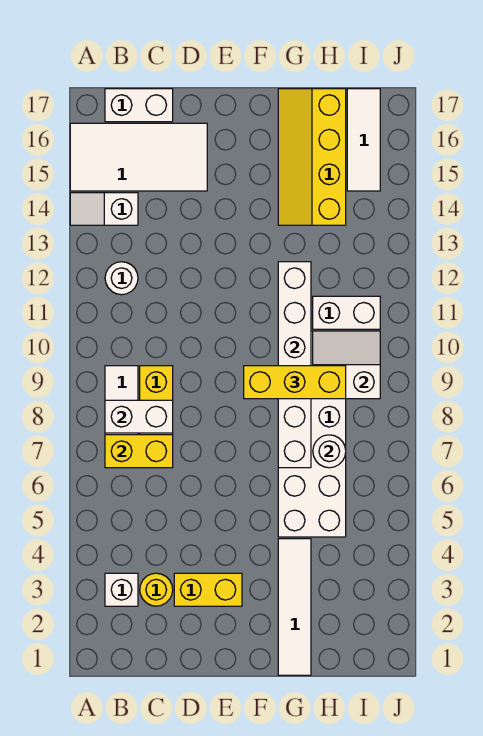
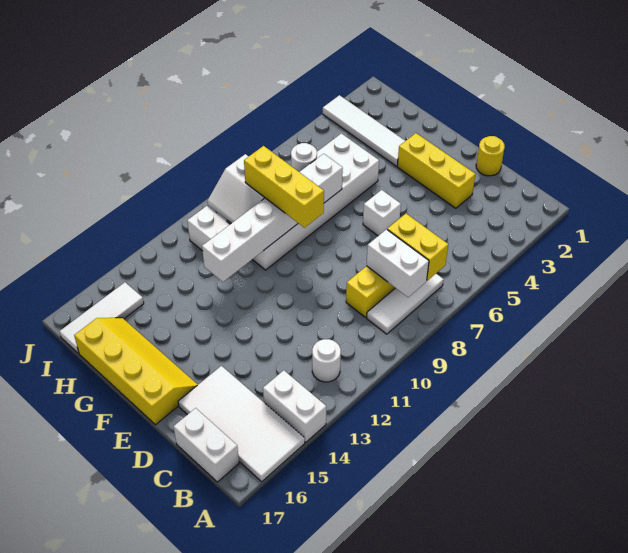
white 1x2 slope [70,193,138,225] -> white 1x2 brick [263,370,326,442]
white 1x1 brick [105,573,138,606] -> white 1x1 brick moved to [363,190,401,236]
yellow 1x1 round brick [140,573,173,606] -> yellow 1x1 round brick moved to [476,136,505,176]
yellow 1x2 brick [174,573,242,606] -> yellow 1x3 brick [397,133,475,208]
white 1x4 tile [278,539,311,675] -> white 1x4 tile turned to [323,95,405,166]
yellow 2x4 slope [278,89,346,225] -> yellow 2x4 slope turned to [74,318,198,425]

